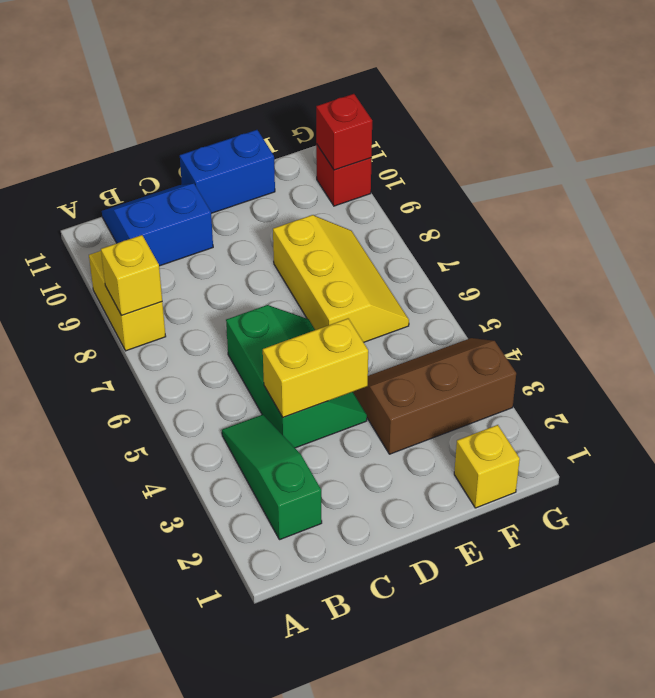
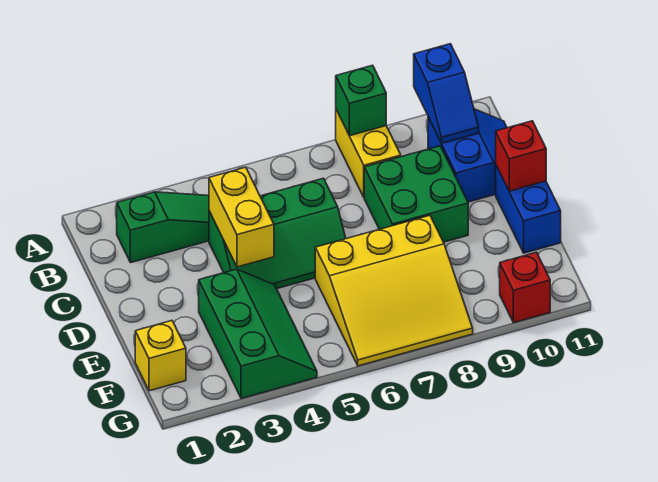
yellow 1x2 brick [89,251,166,351] -> yellow 1x2 brick turned to [336,110,401,197]
yellow 1x1 brick [101,235,162,316] -> green 1x1 brick [336,65,386,136]
none -> blue 1x2 slope [414,44,479,143]
none -> green 2x2 brick [364,146,468,242]
brown 2x3 slope [353,338,516,454] -> green 2x3 slope [199,269,317,398]
yellow 2x3 slope [273,215,409,342] -> yellow 3x3 slope [315,215,473,366]
red 1x1 brick [316,94,372,170] -> red 1x1 brick moved to [496,121,546,191]

